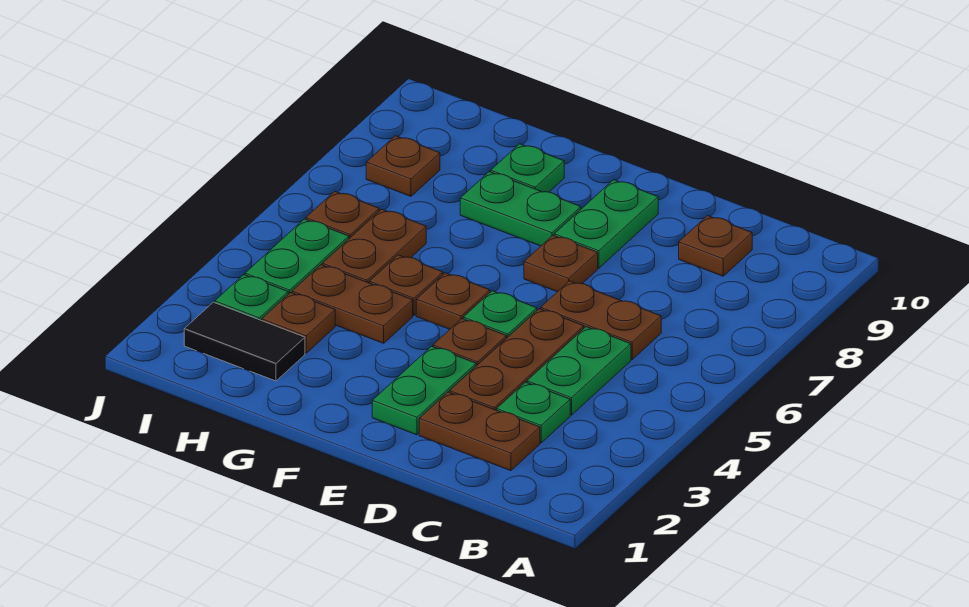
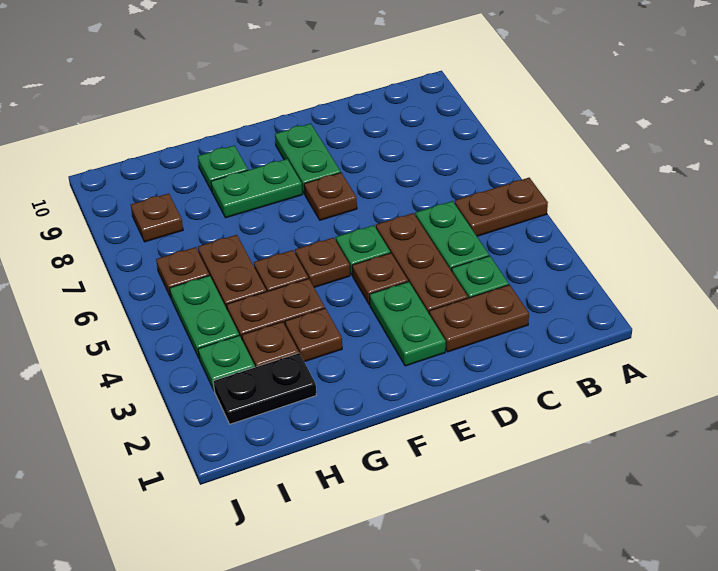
brown 1x2 plate [541,281,661,359] -> brown 1x2 plate moved to [455,178,548,236]
brown 1x1 plate [679,216,752,276] -> brown 1x1 plate moved to [285,308,342,362]
black 1x2 tile [184,302,305,381] -> black 1x2 plate [213,353,316,424]

